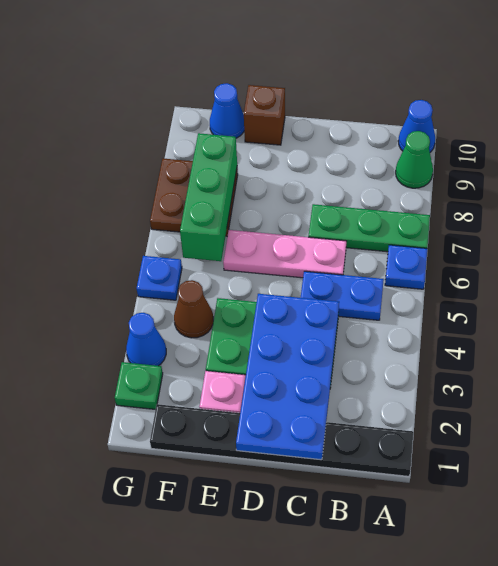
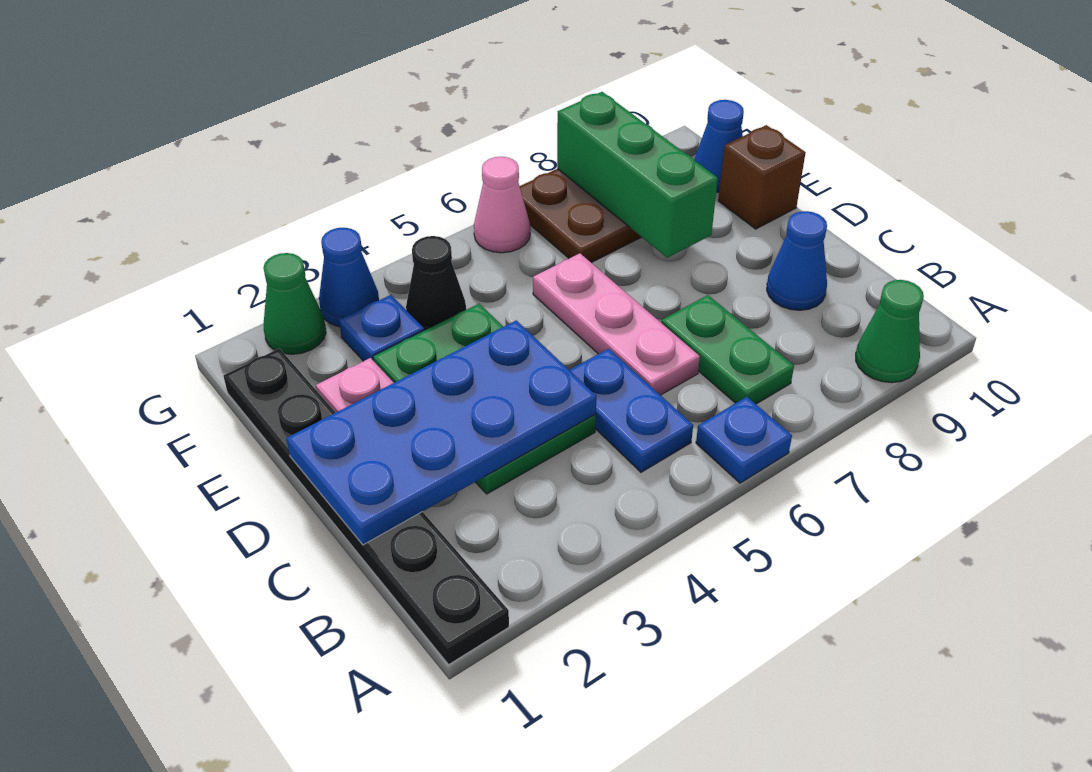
green 1x3 plate [308,204,430,252] -> green 1x2 plate [661,295,794,404]
blue 1x1 cone [398,100,435,152] -> blue 1x1 cone moved to [767,211,827,310]
brown 1x1 cone [174,280,213,338] -> black 1x1 cone [406,236,466,331]
green 1x3 brick [180,133,237,261] -> green 1x3 brick turned to [557,92,718,258]
green 1x1 plate [115,362,163,410] -> green 1x1 cone [263,253,326,354]
blue 1x1 plate [137,256,182,300] -> blue 1x1 plate moved to [339,295,424,361]
none -> pink 1x1 cone [474,157,530,253]

